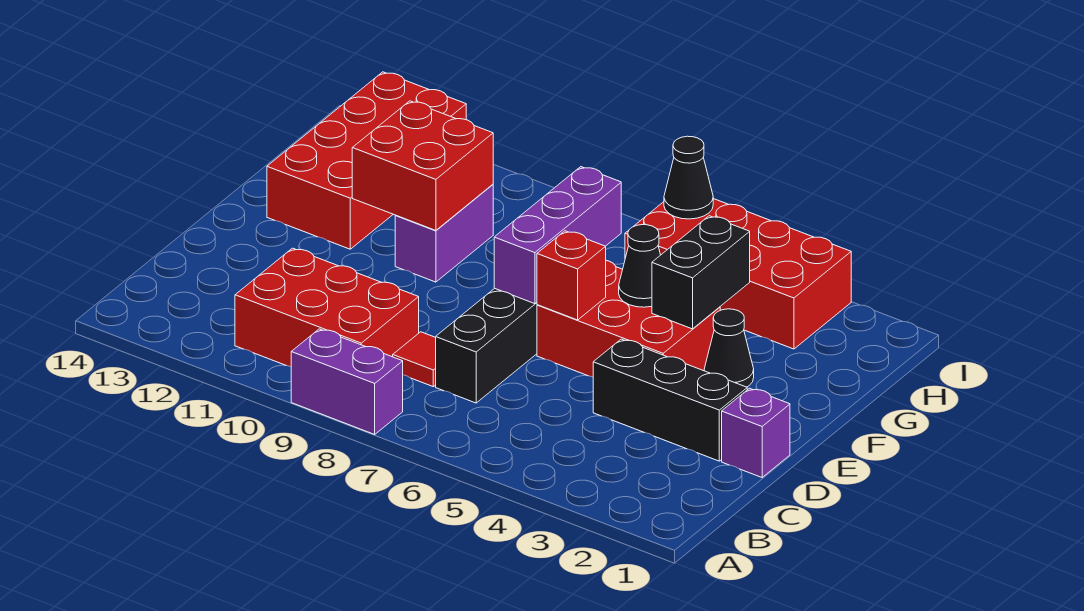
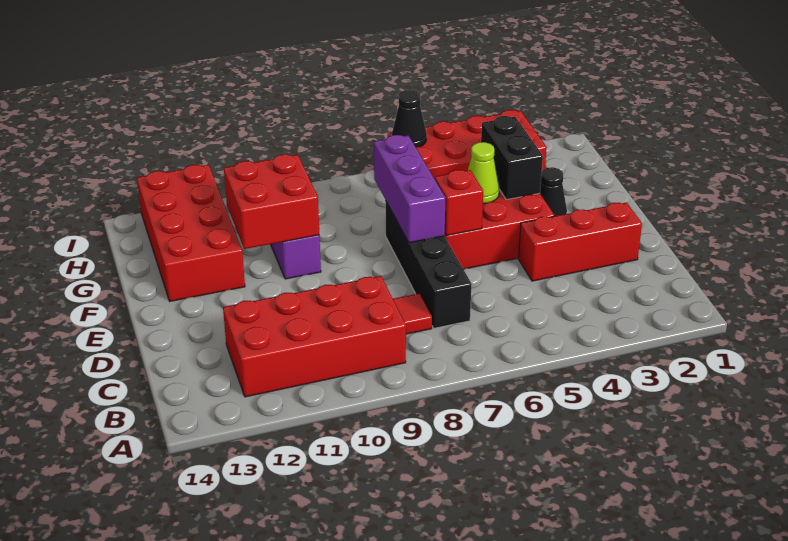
purple 1x2 brick [291,329,403,434] -> none
red 2x3 brick [235,248,419,367] -> red 2x4 brick [223,276,406,397]
purple 1x1 brick [722,388,790,477] -> none
black 1x3 brick [593,339,747,461] -> red 1x3 brick [518,202,642,281]
black 1x1 cone [619,225,660,307] -> lime 1x1 cone [468,142,499,204]

